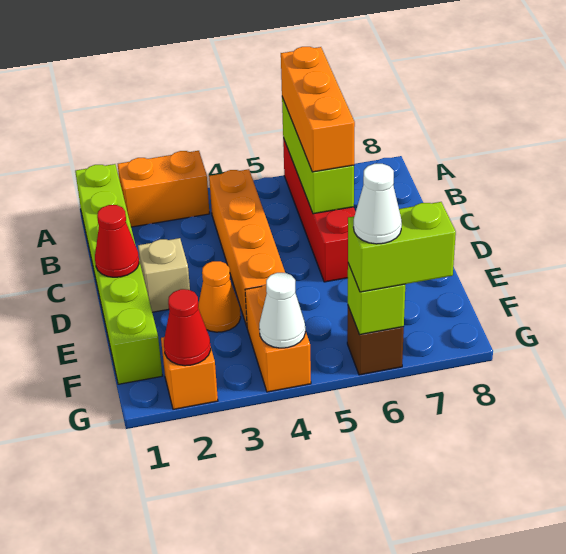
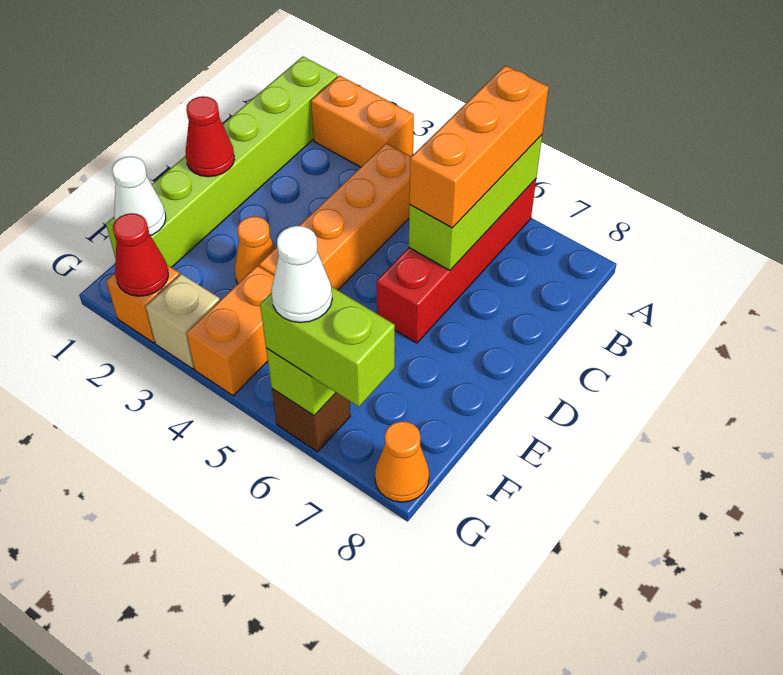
tan 1x1 brick [138,238,190,312] -> tan 1x1 brick moved to [146,274,220,369]
white 1x1 cone [259,273,305,348] -> white 1x1 cone moved to [112,157,166,236]
none -> orange 1x1 cone [375,421,429,502]

